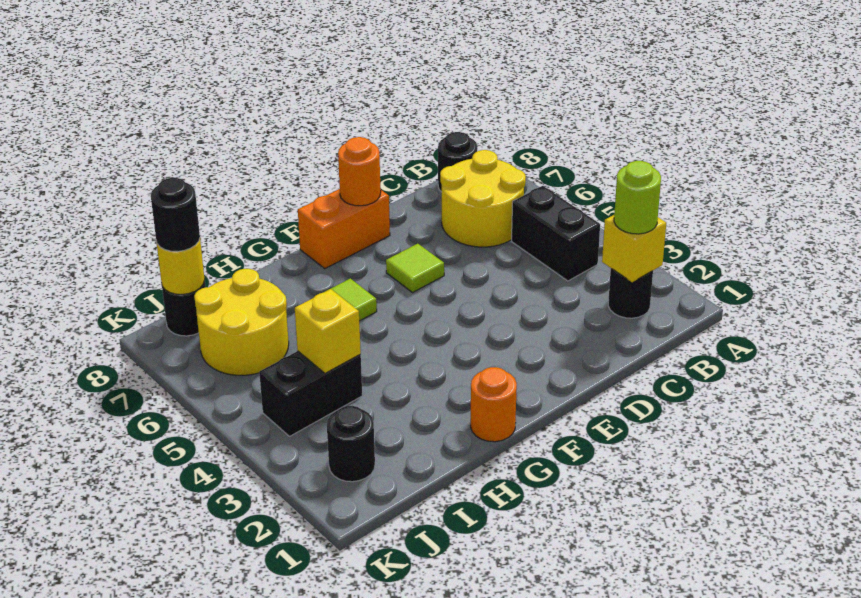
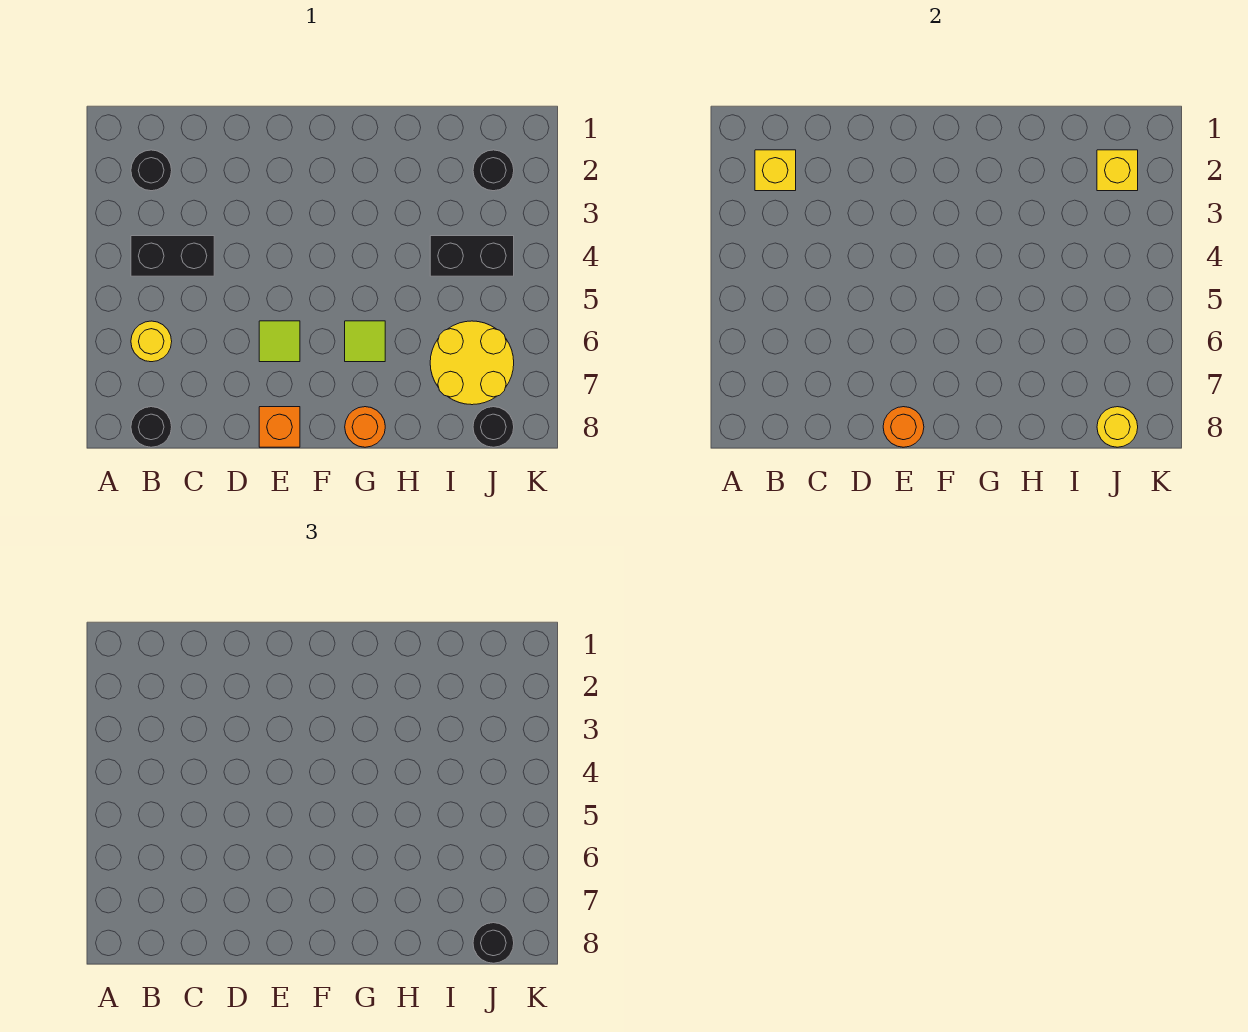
lime 1x1 round brick [614,161,661,234] -> none
black 1x2 brick [512,186,600,281] -> black 1x2 brick turned to [131,236,214,276]
yellow 2x2 round brick [440,150,526,247] -> yellow 1x1 round brick [131,321,172,362]
orange 1x2 brick [298,189,390,268] -> orange 1x1 brick [259,407,300,447]
orange 1x1 round brick [471,367,517,442] -> orange 1x1 round brick moved to [345,407,385,447]
yellow 1x1 brick [295,289,361,373] -> yellow 1x1 brick moved to [1097,150,1138,191]

